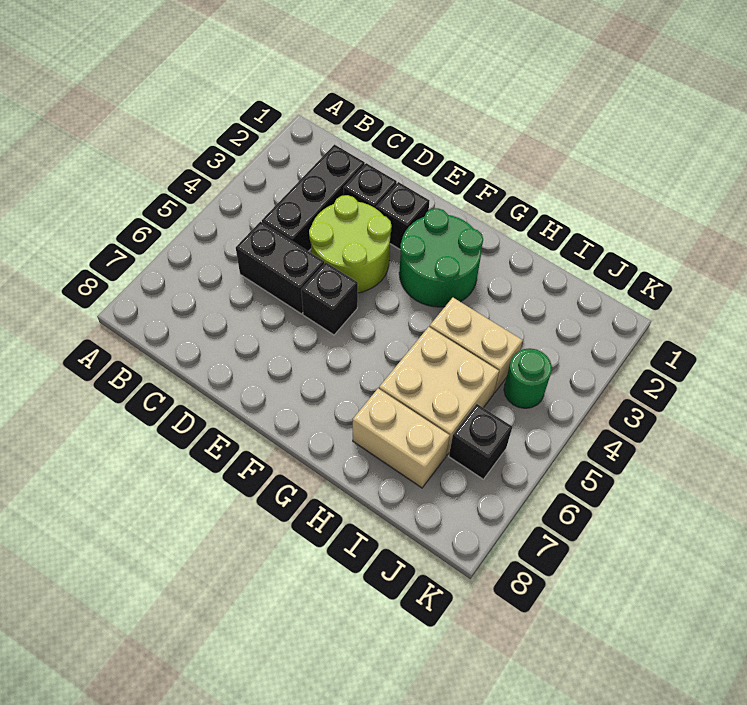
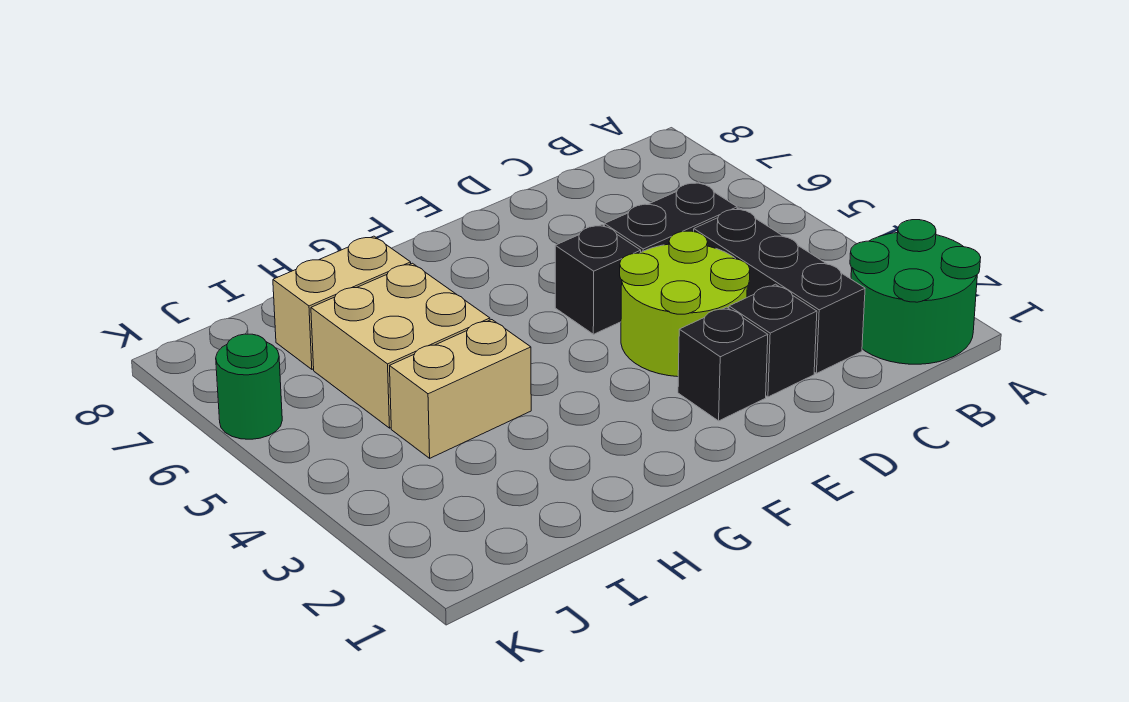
green 2x2 round brick [399,208,483,307] -> green 2x2 round brick moved to [850,220,981,364]
green 1x1 round brick [504,348,552,408] -> green 1x1 round brick moved to [216,334,282,439]
black 1x1 brick [449,404,512,479] -> none

